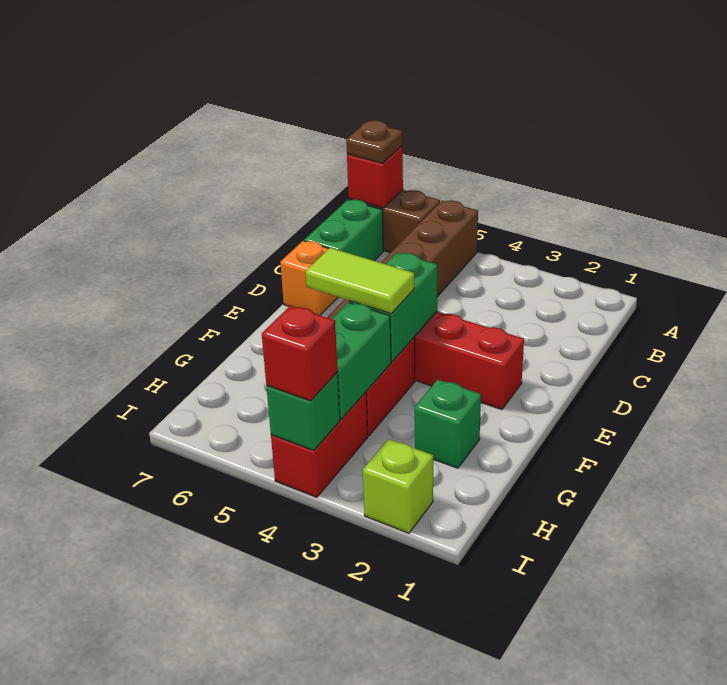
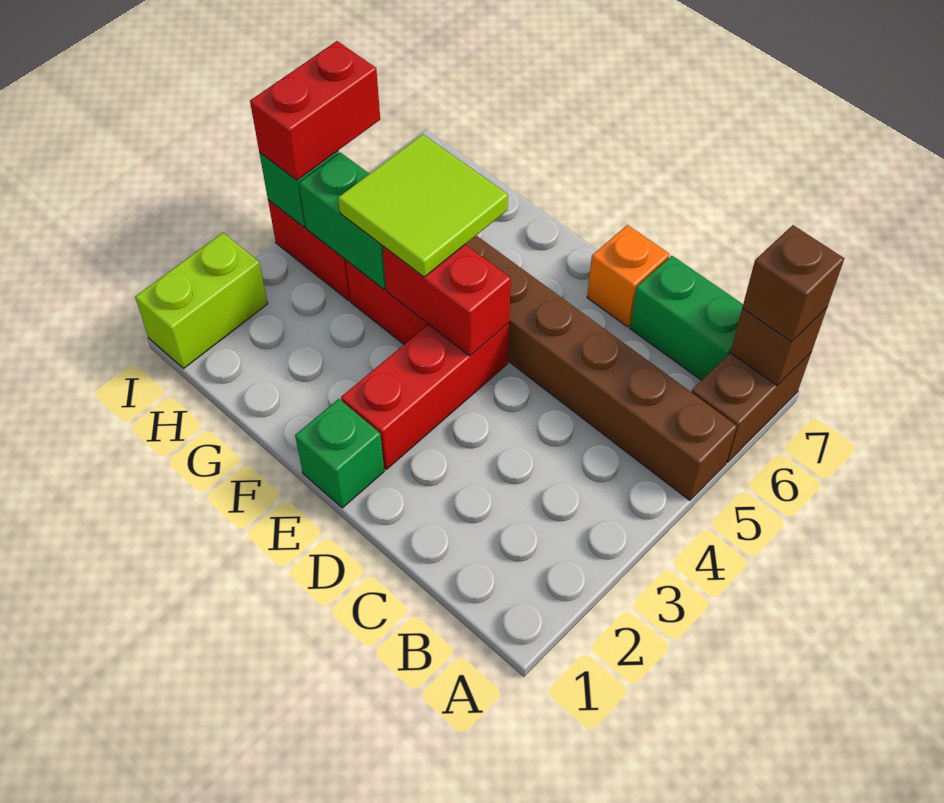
red 1x1 brick [347,146,403,208] -> brown 1x1 brick [730,308,827,385]
brown 1x1 plate [346,121,402,163] -> brown 1x1 brick [742,225,844,342]
green 1x2 brick [349,253,438,362] -> red 1x2 brick [383,244,511,356]
lime 1x2 tile [305,248,414,314] -> lime 2x2 tile [338,134,508,277]
green 1x1 brick [415,379,481,468] -> green 1x1 brick moved to [295,399,384,508]
lime 1x1 brick [363,439,433,533] -> lime 1x2 brick [135,233,268,369]
red 1x1 brick [262,306,338,401] -> red 1x2 brick [250,41,380,180]

